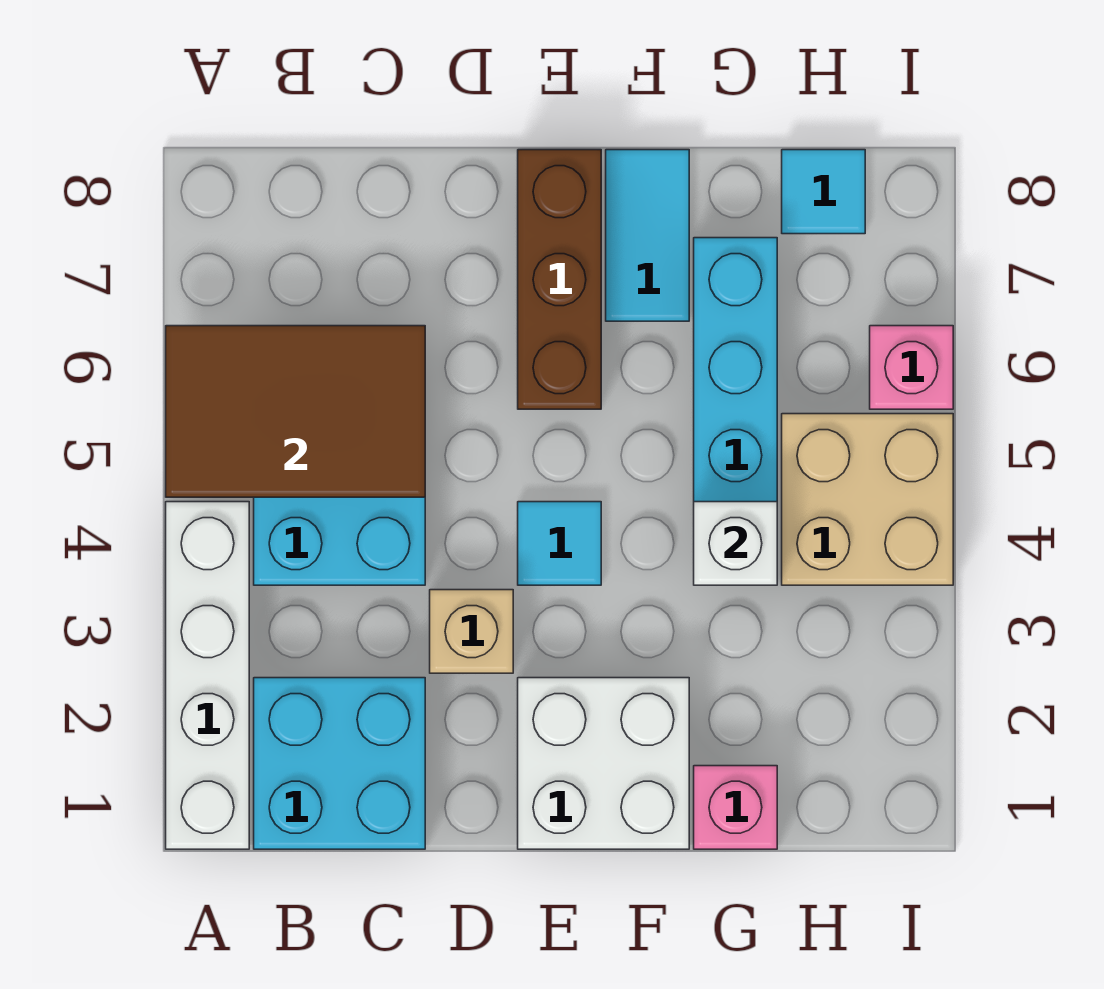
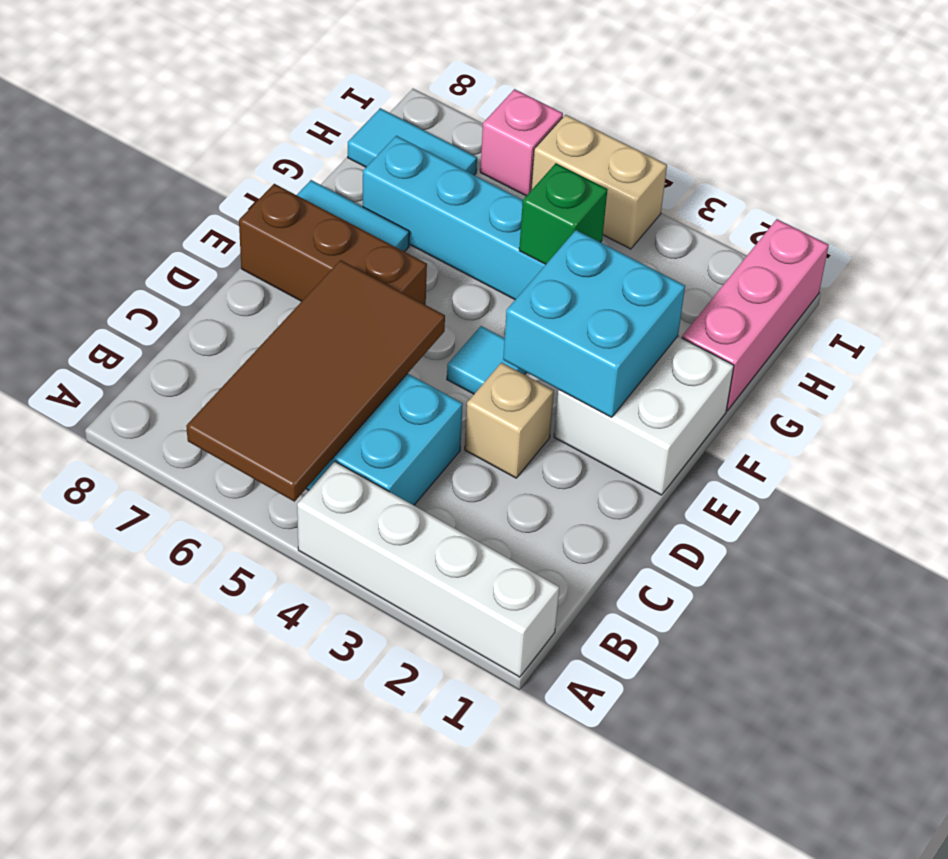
brown 2x3 tile [166,326,425,497] -> brown 2x4 tile [186,260,445,502]
cyan 2x2 brick [254,678,425,849] -> cyan 2x2 brick moved to [503,230,685,417]
pink 1x1 brick [694,766,777,849] -> pink 1x3 brick [682,219,829,411]
white 1x1 brick [694,502,777,585] -> green 1x1 brick [519,163,608,265]
tan 2x2 brick [782,414,953,585] -> tan 1x2 brick [531,114,667,249]
cyan 1x1 tile [782,150,865,234] -> cyan 1x2 tile [348,108,477,175]

